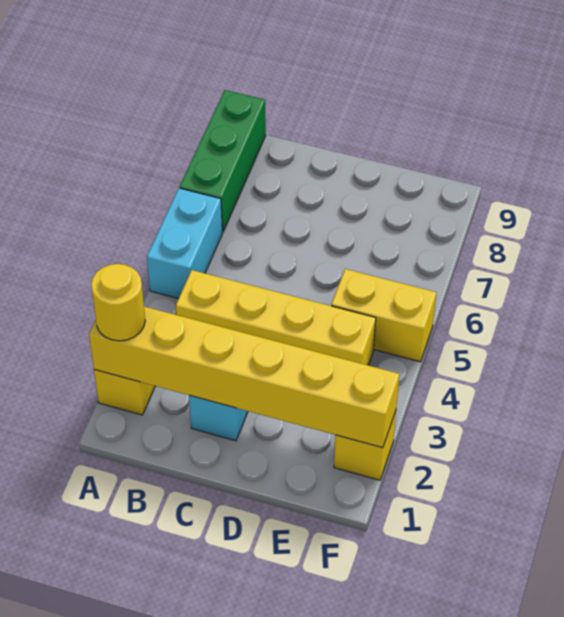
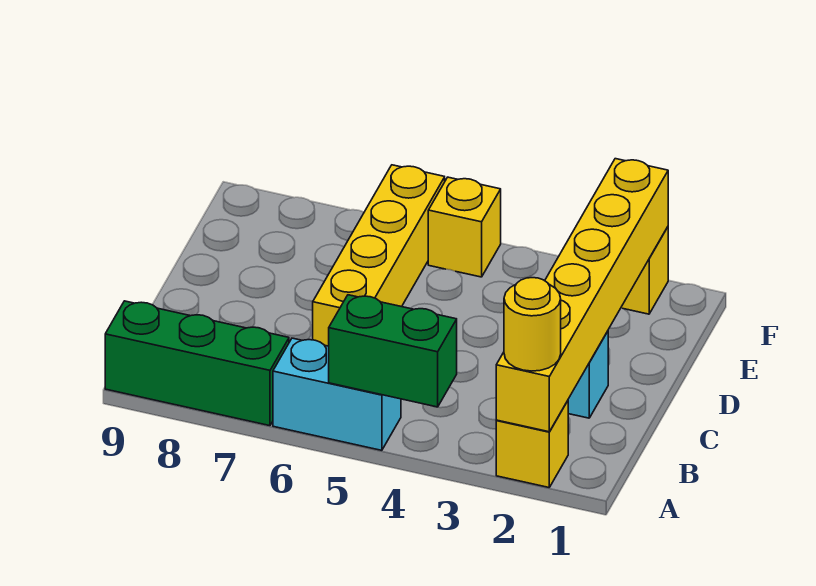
none -> green 1x2 brick [329,295,457,407]
yellow 1x4 brick [176,270,376,365] -> yellow 1x4 brick moved to [313,165,445,346]
yellow 1x2 brick [331,269,436,362] -> yellow 1x1 brick [428,177,501,277]

